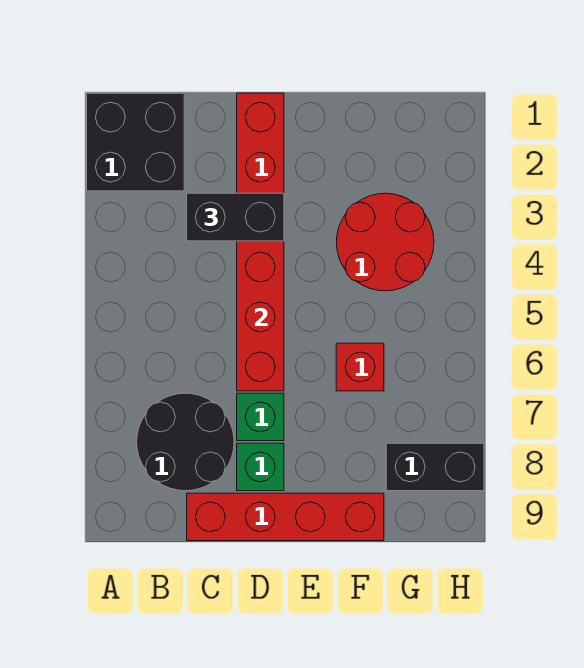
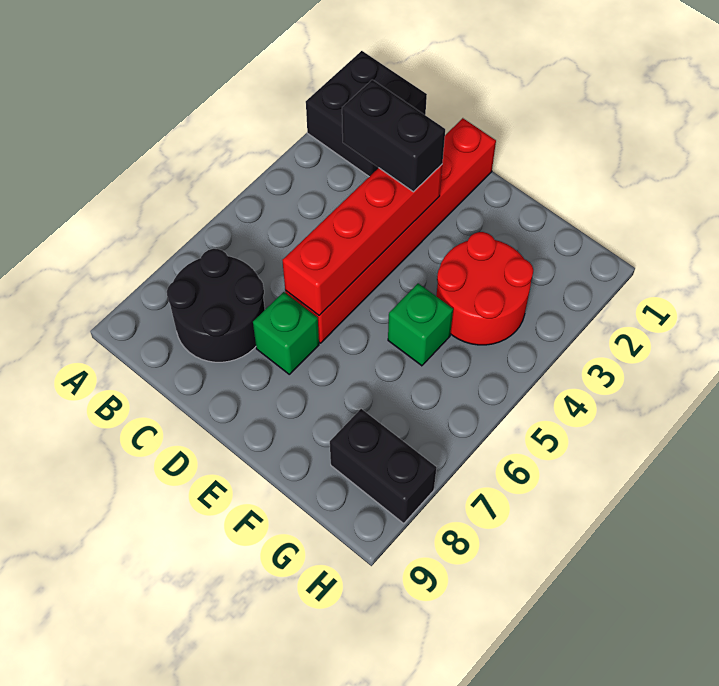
red 1x4 brick [187,493,384,541] -> none
green 1x1 brick [237,443,284,491] -> green 1x1 brick moved to [388,283,453,366]
red 1x1 brick [336,343,384,391] -> none

